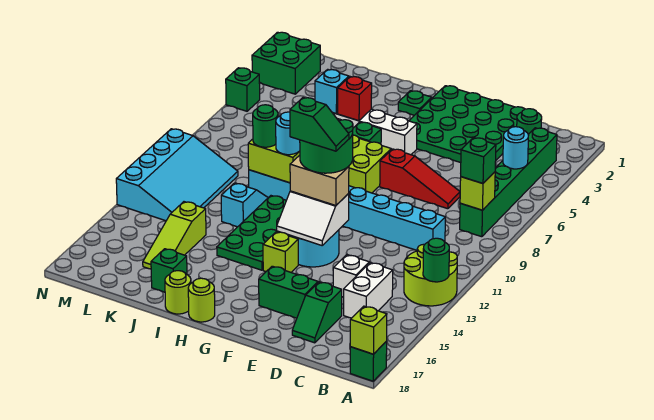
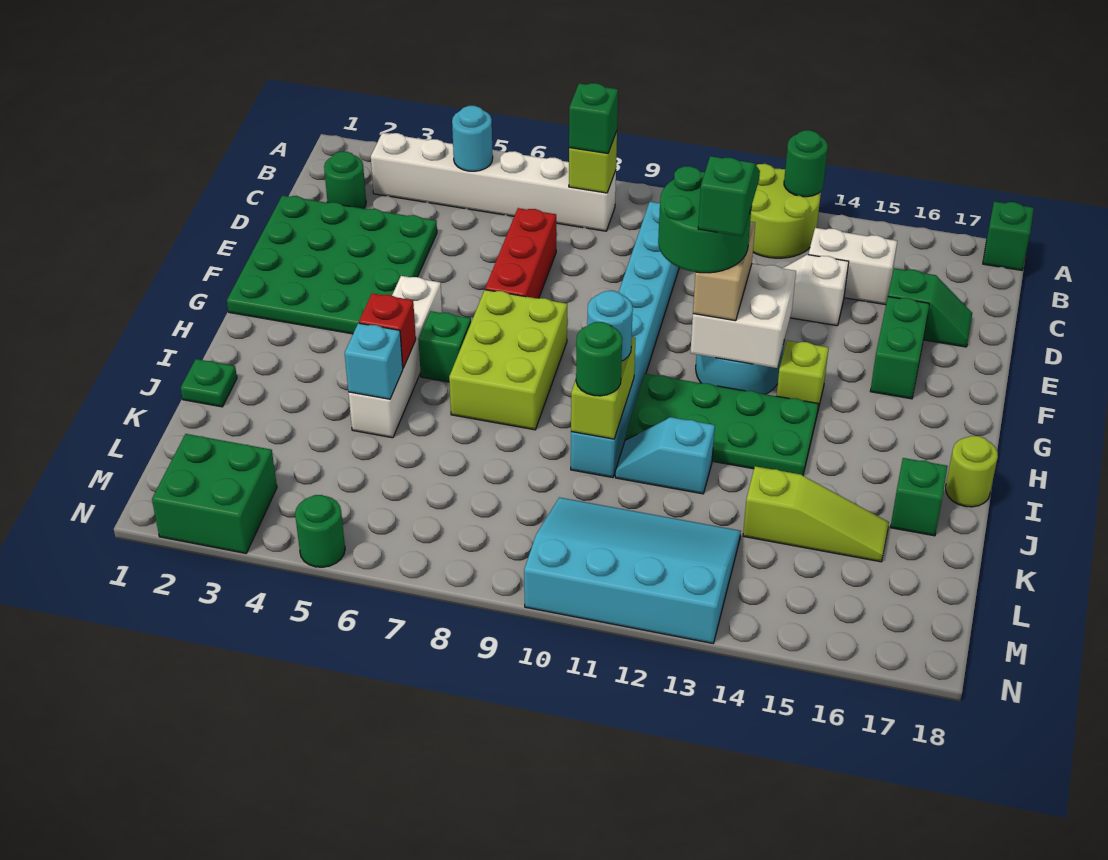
lime 1x1 brick [350,306,387,354] -> none
green 1x6 brick [460,128,557,237] -> white 1x6 brick [371,133,616,231]
red 1x3 slope [380,149,460,209] -> red 1x3 brick [485,208,556,299]
white 2x2 slope [277,191,349,245] -> white 2x2 brick [690,264,796,368]
green 1x1 plate [398,91,432,115] -> green 1x1 plate moved to [181,359,237,407]
lime 1x1 round brick [188,278,215,322] -> none
green 1x1 brick [226,68,260,111] -> green 1x1 round brick [295,495,345,567]

